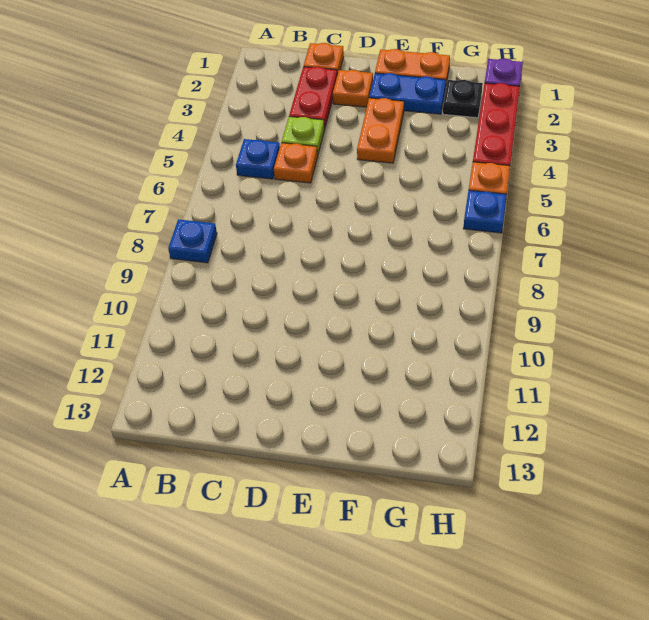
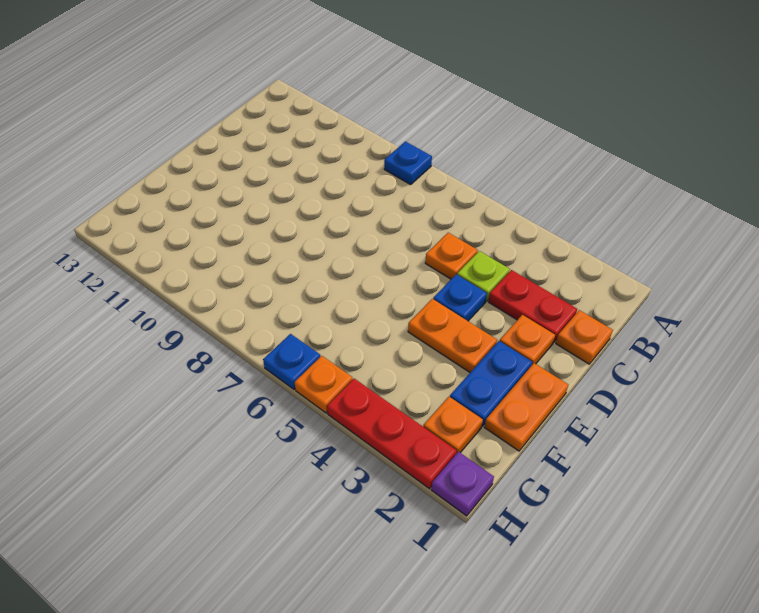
blue 1x1 plate [236,139,280,179] -> blue 1x1 plate moved to [433,274,487,321]
black 1x1 plate [443,80,483,118] -> orange 1x1 plate [423,397,483,454]

